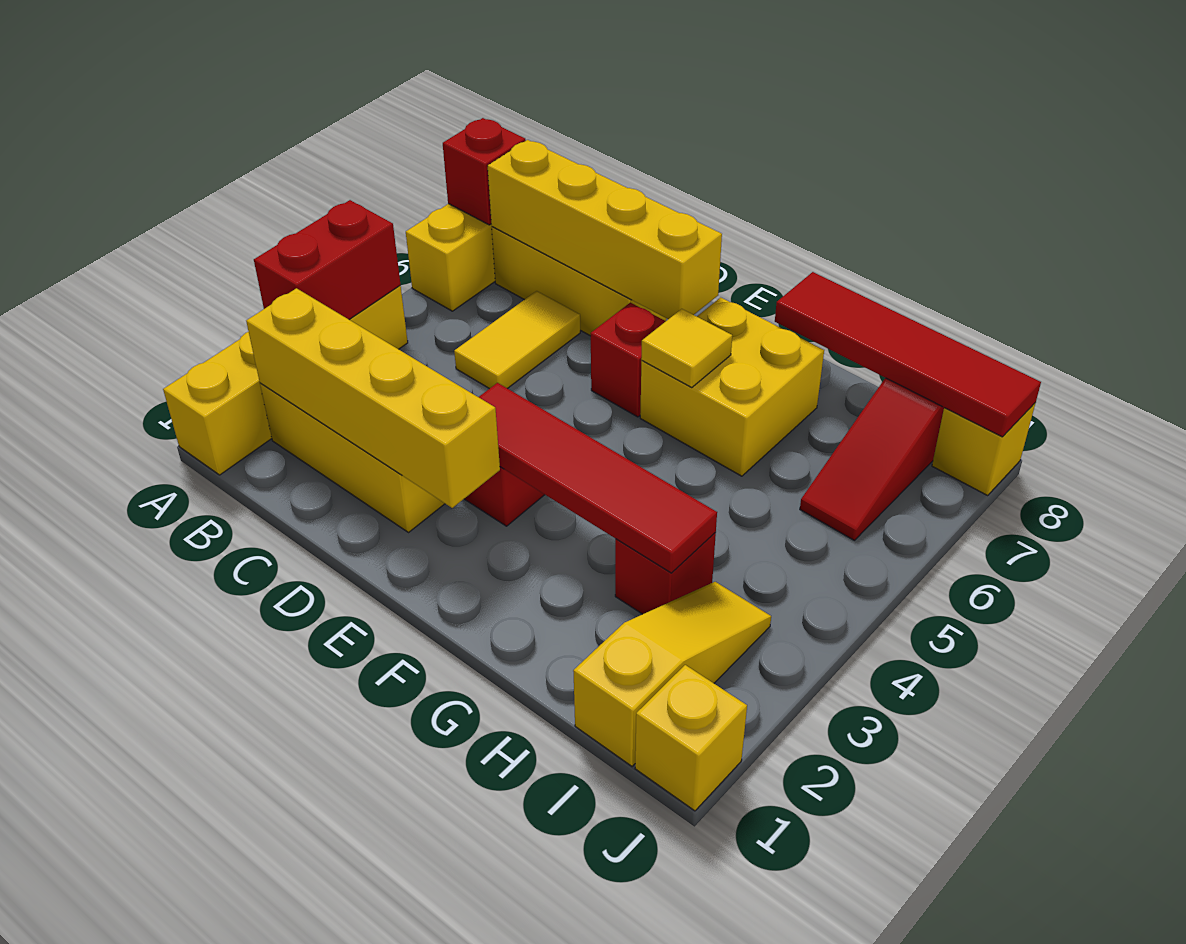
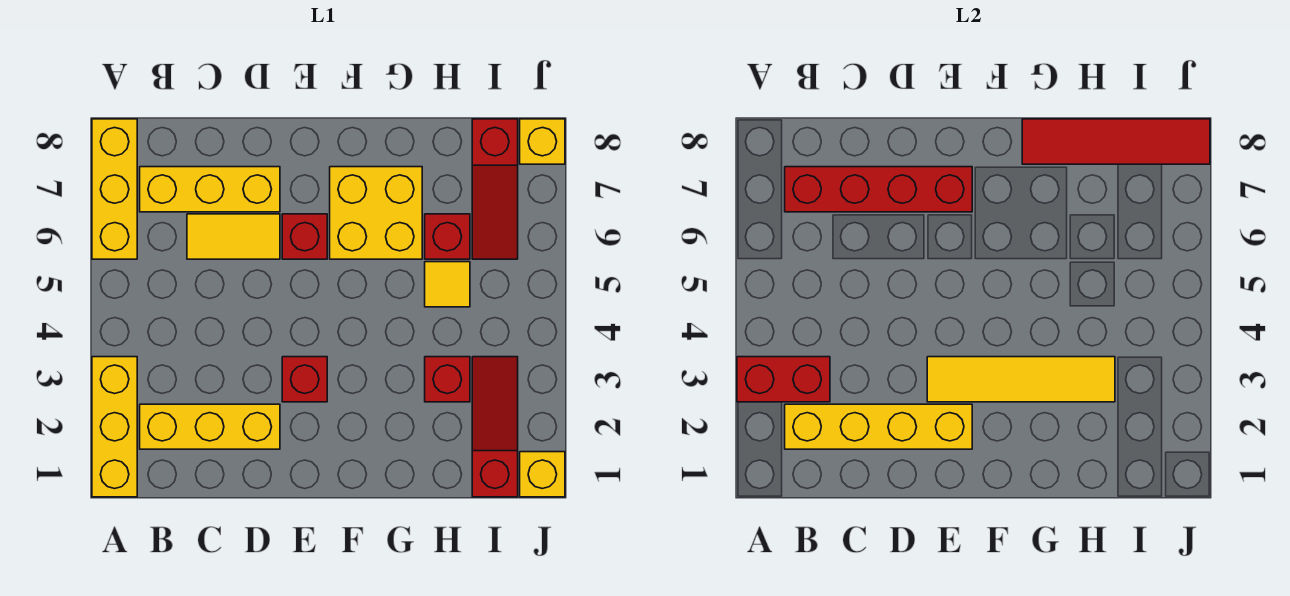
yellow 1x4 brick [163,286,408,475] -> yellow 1x3 brick [92,357,137,497]
red 1x2 brick [254,200,401,319] -> red 1x2 brick turned to [737,357,830,402]
red 1x1 brick [443,118,526,225] -> red 1x1 brick moved to [425,214,470,259]
yellow 1x4 brick [488,140,722,319] -> red 1x4 brick [785,167,972,212]
yellow 1x2 tile [454,291,580,389] -> yellow 1x2 tile turned to [187,214,280,259]
red 1x4 tile [479,383,717,573] -> yellow 1x4 tile [927,357,1115,402]
yellow 1x1 tile [641,309,732,388] -> yellow 1x1 tile moved to [425,262,470,307]
yellow 1x3 slope [573,582,771,766] -> red 1x3 slope [472,357,518,497]

